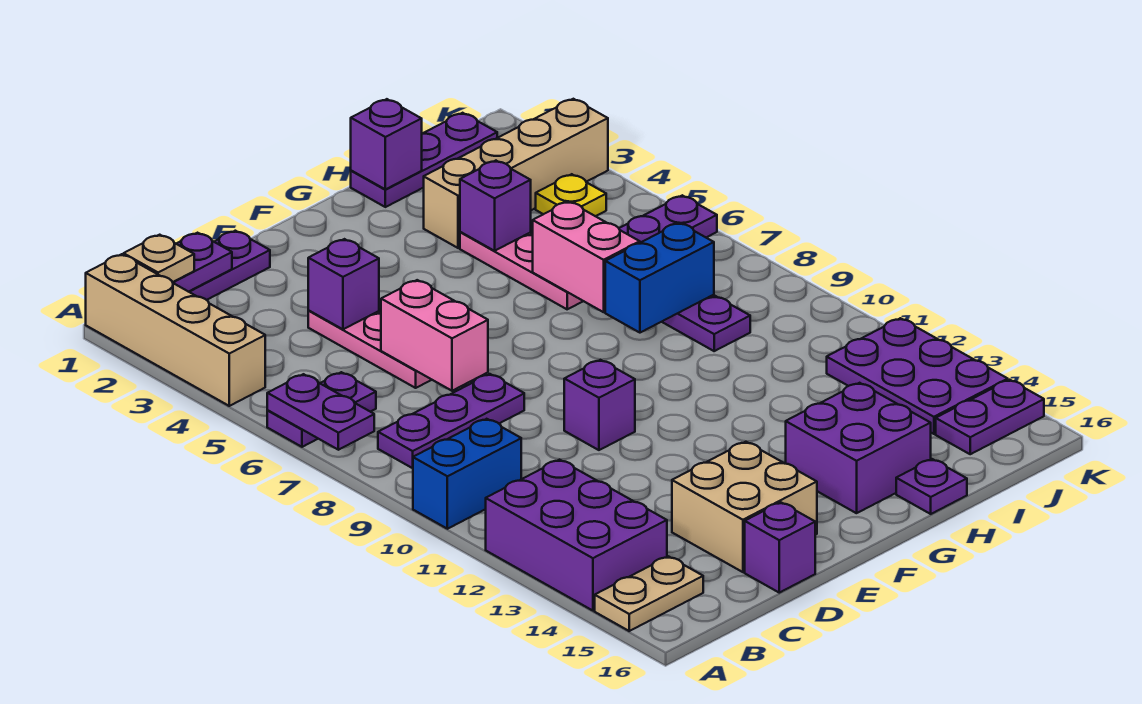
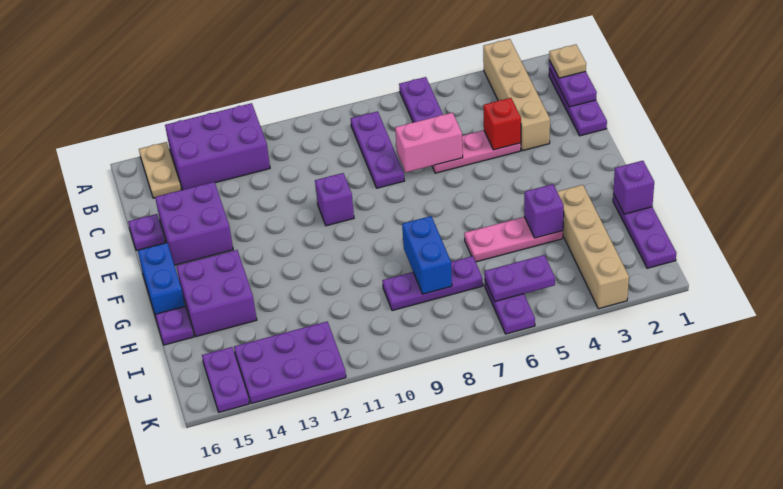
tan 1x4 brick [86,254,265,406] -> tan 1x4 brick turned to [483,39,550,151]
purple 1x2 plate [267,374,374,450] -> purple 1x2 plate moved to [485,255,555,301]
blue 1x2 brick [413,419,521,529] -> blue 1x2 brick moved to [138,243,185,317]
purple 1x1 brick [308,239,379,329] -> red 1x1 brick [483,98,521,150]
tan 2x2 brick [672,442,817,572] -> purple 2x2 brick [155,182,233,265]
purple 1x1 brick [745,502,815,593] -> purple 1x1 plate [128,214,165,251]
pink 1x2 brick [533,201,640,312] -> none
yellow 1x1 plate [536,174,606,216] -> none

